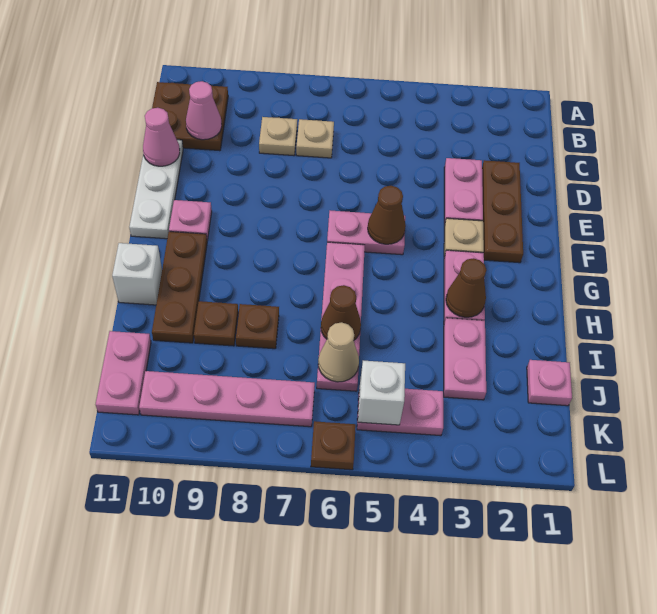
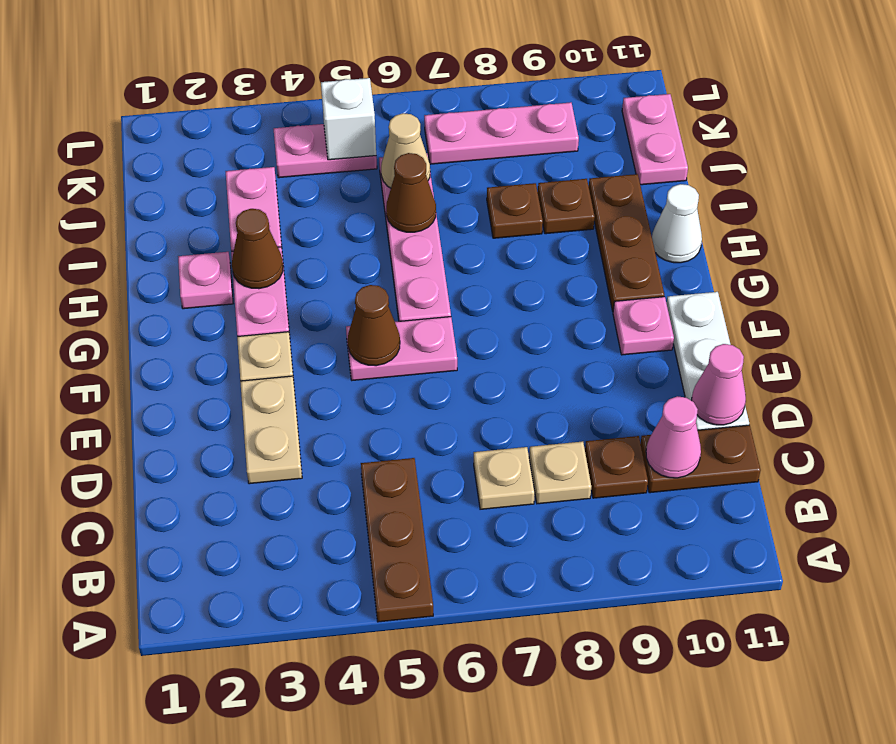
brown 2x2 plate [152,82,228,151] -> brown 1x2 plate [641,425,761,493]
brown 1x3 plate [482,160,523,263] -> brown 1x3 plate moved to [361,458,433,622]
pink 1x2 plate [444,158,483,224] -> tan 1x2 plate [240,376,302,484]
white 1x1 brick [112,243,162,305] -> white 1x1 cone [652,184,702,263]
pink 1x1 plate [527,360,572,406] -> pink 1x1 plate moved to [178,252,233,309]
pink 1x4 plate [139,371,315,427] -> pink 1x3 plate [424,102,579,164]
brown 1x1 plate [311,421,356,470] -> brown 1x1 plate moved to [585,436,648,498]

